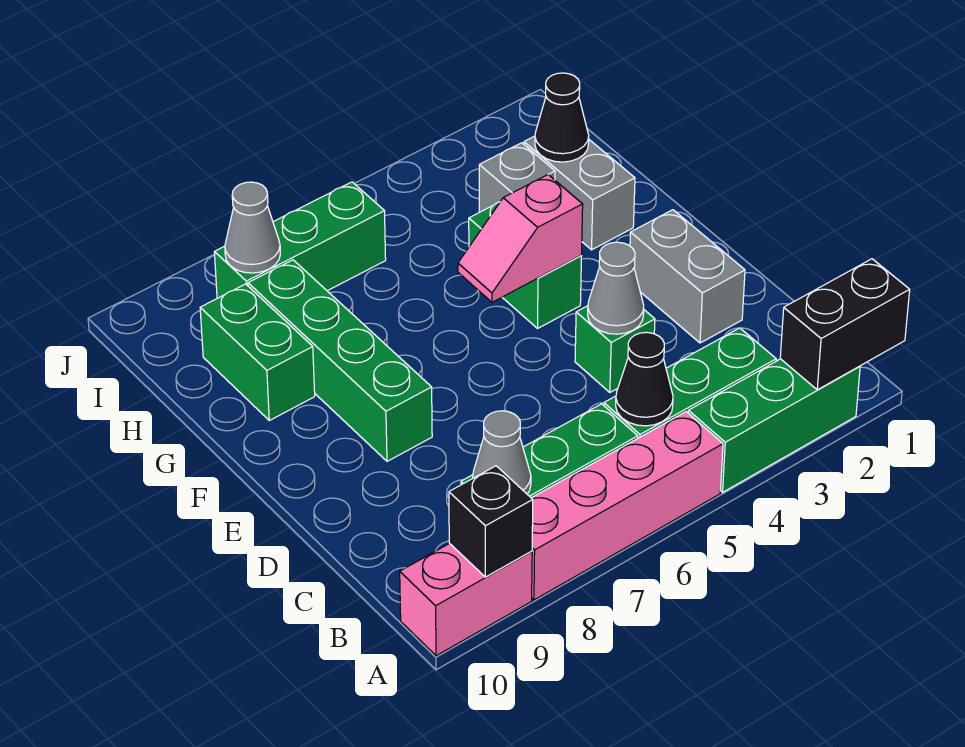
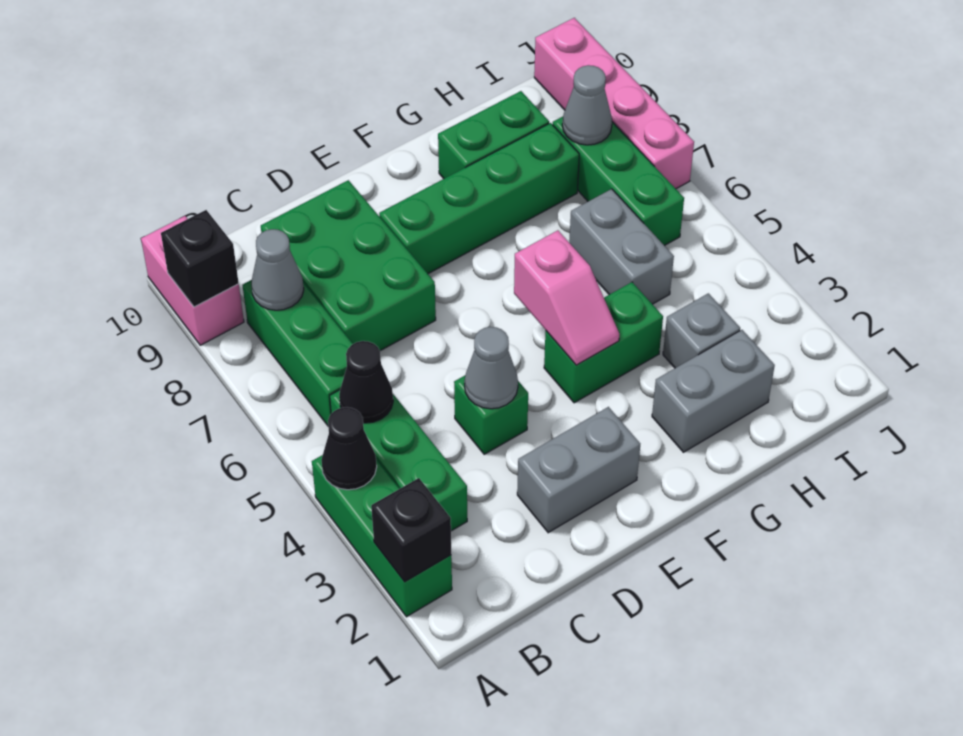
black 1x2 brick [780,259,910,390] -> black 1x1 brick [371,478,451,582]
pink 1x4 brick [532,412,723,600] -> pink 1x4 brick moved to [534,18,694,189]
none -> green 2x3 brick [261,180,436,351]
pink 1x2 slope [458,175,583,302] -> pink 1x2 slope turned to [514,230,619,365]
black 1x1 cone [535,73,589,162] -> black 1x1 cone moved to [321,407,377,490]
none -> grey 1x2 brick [569,189,674,304]

